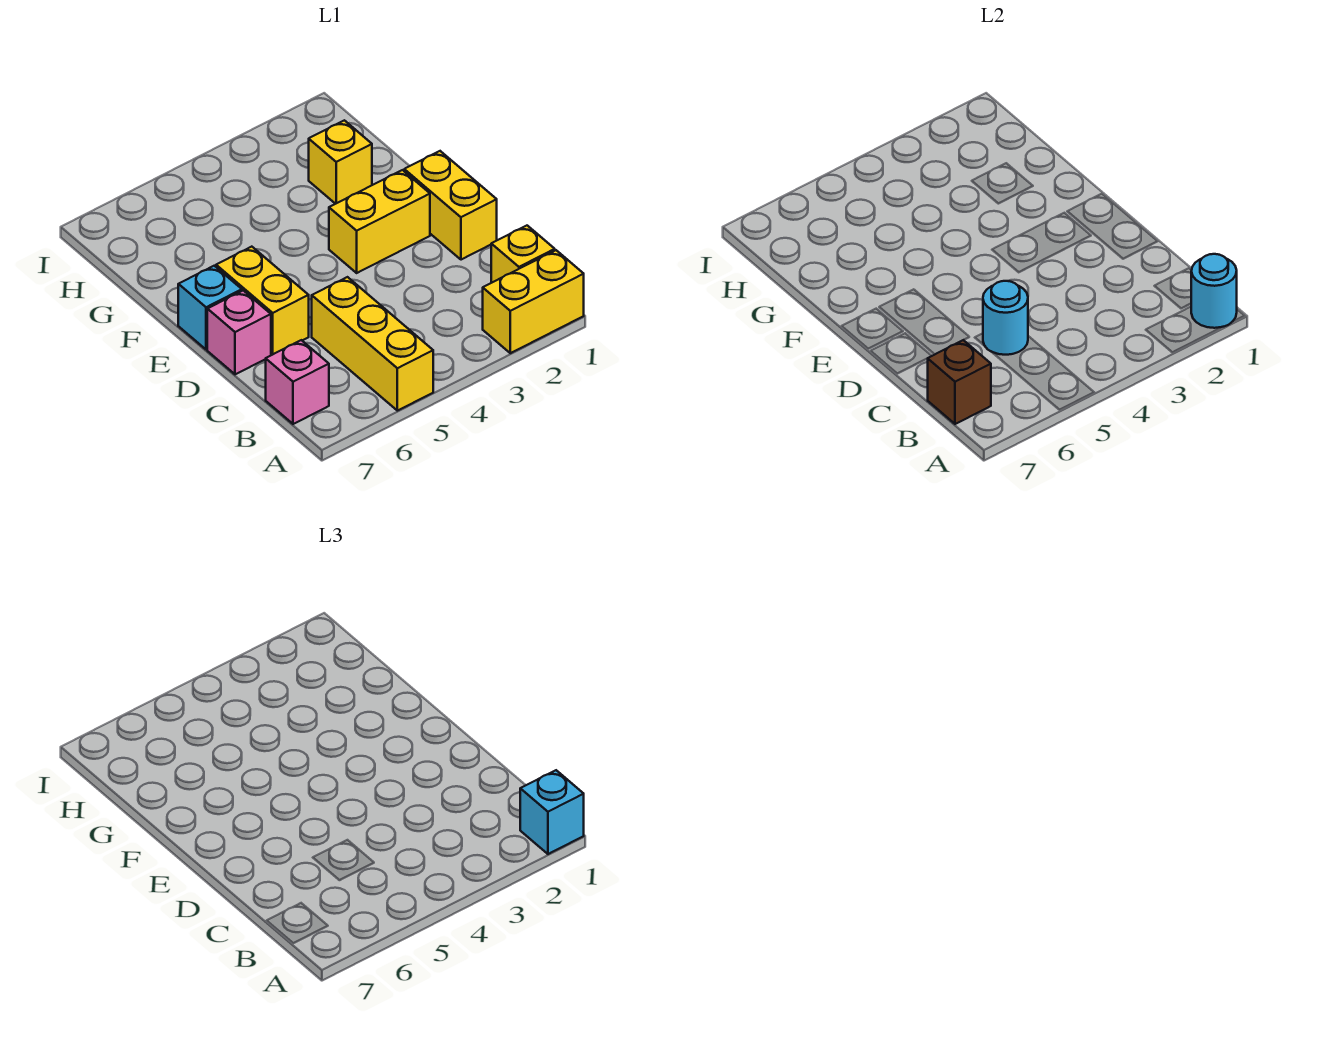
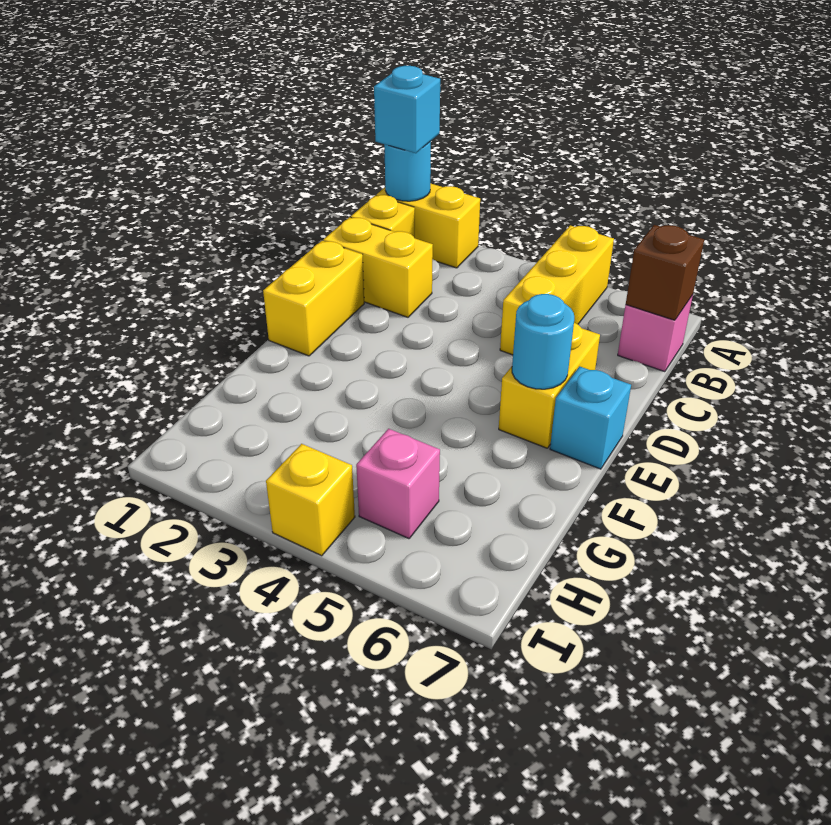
cyan 1x1 round brick [983,281,1028,355] -> cyan 1x1 round brick moved to [512,294,574,389]
pink 1x1 brick [207,291,271,374] -> pink 1x1 brick moved to [356,429,440,539]
yellow 1x2 brick [329,170,430,273] -> yellow 1x2 brick moved to [323,217,433,317]
yellow 1x1 brick [309,120,372,204] -> yellow 1x1 brick moved to [266,444,355,556]

